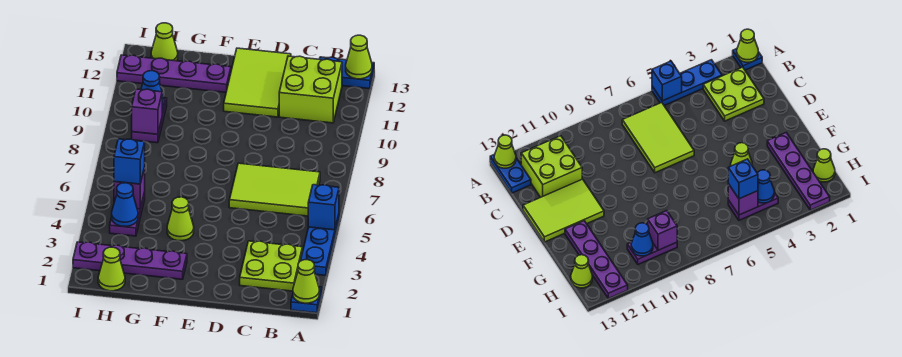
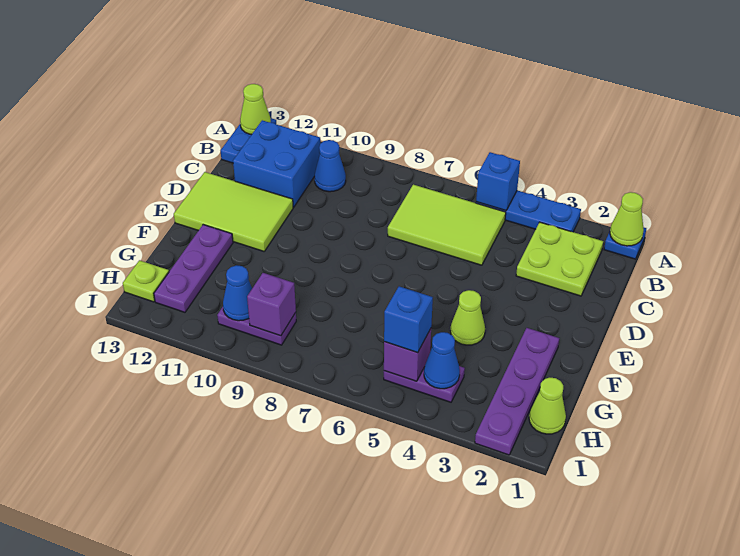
lime 2x3 tile [229,163,320,216] -> lime 2x3 tile turned to [388,185,506,265]
none -> blue 1x1 cone [315,140,346,192]
lime 2x2 brick [279,56,342,123] -> blue 2x2 brick [233,120,320,207]
purple 1x4 plate [117,55,231,92] -> purple 1x3 plate [154,225,233,312]
lime 1x1 cone [151,23,178,61] -> lime 1x1 plate [123,260,169,302]

